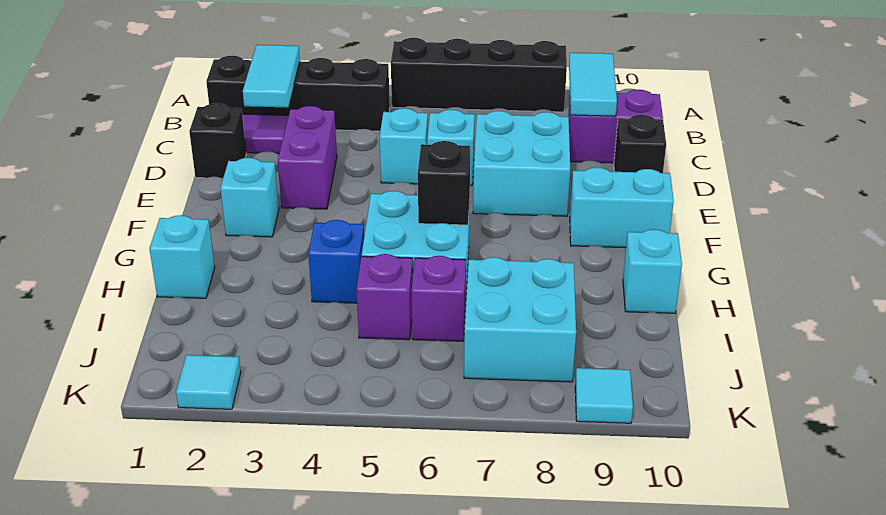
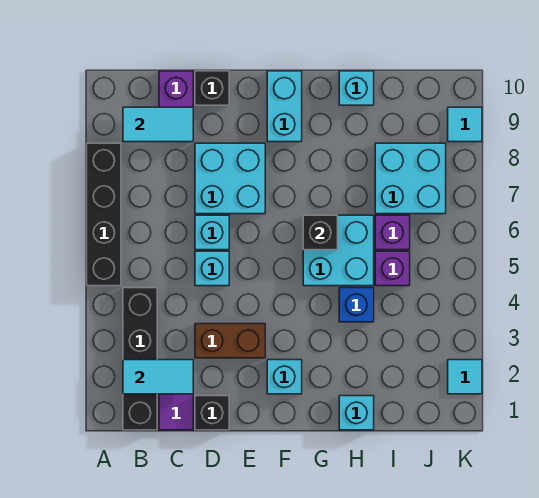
purple 1x2 brick [278,106,337,209] -> brown 1x2 brick [195,324,265,358]

